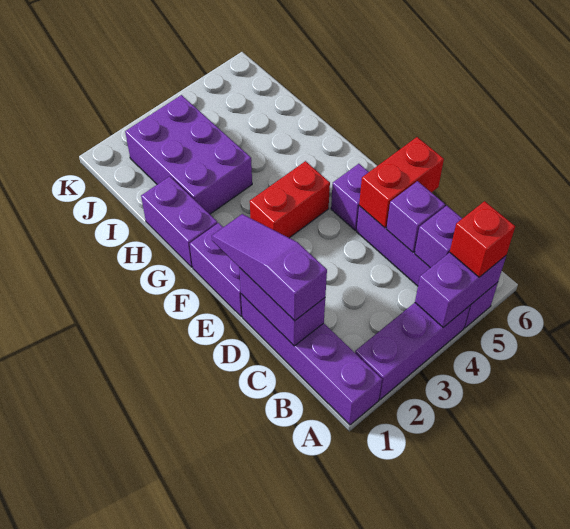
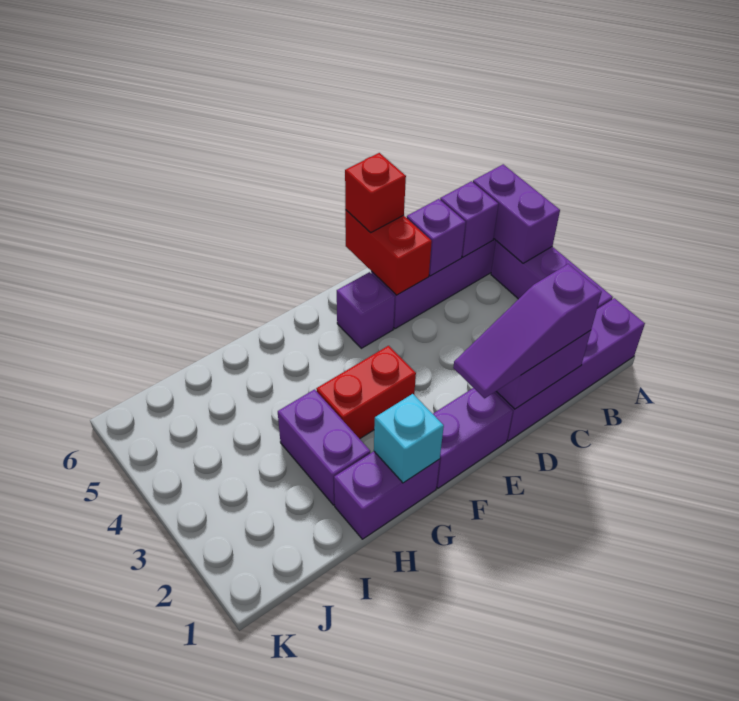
red 1x1 brick [450,201,515,277] -> red 1x1 brick moved to [345,153,406,233]
red 1x2 brick [250,161,330,238] -> red 1x2 brick turned to [316,346,416,439]
none -> cyan 1x1 brick [374,394,444,483]
purple 2x3 brick [125,95,252,214] -> purple 1x2 brick [278,389,370,505]

